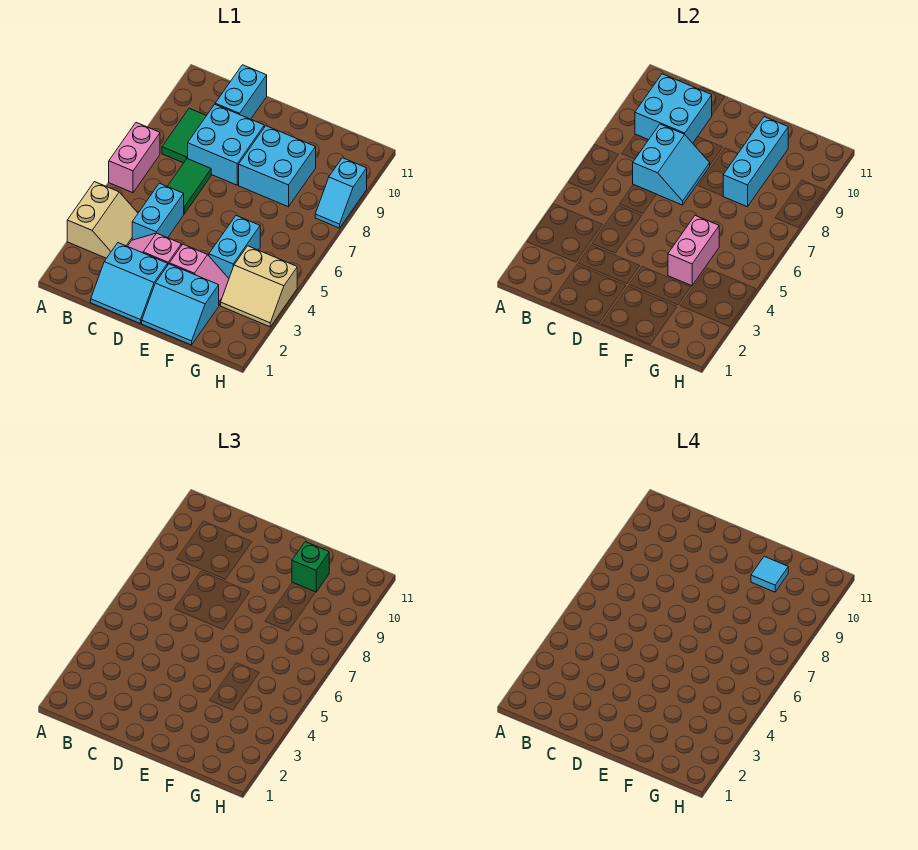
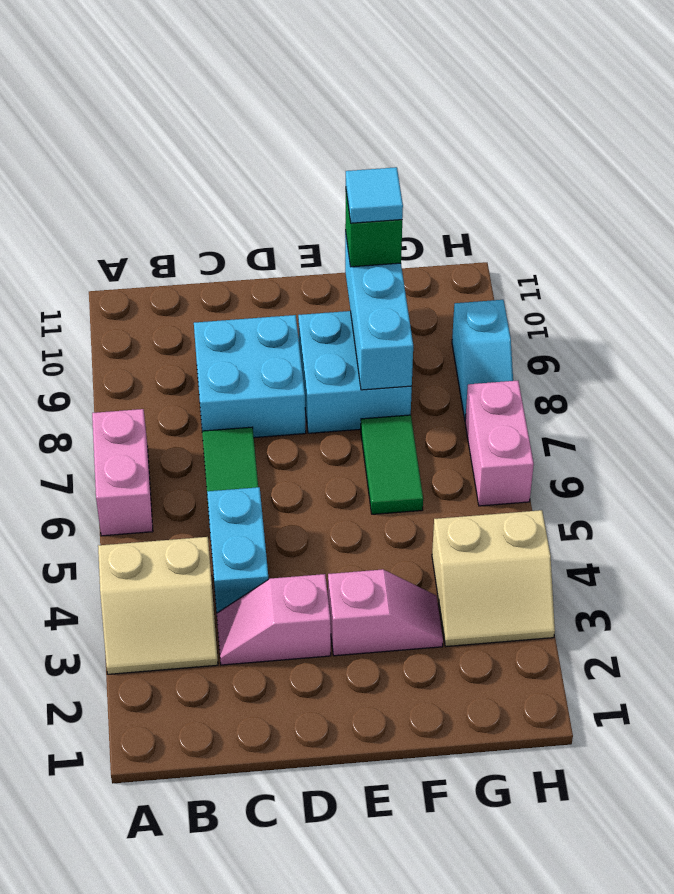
tan 2x2 slope [67,182,138,258] -> tan 2x2 slope turned to [98,537,218,674]
green 1x2 tile [162,108,206,163] -> green 1x2 tile moved to [361,415,423,514]
cyan 2x2 brick [635,74,712,143] -> none
cyan 2x2 slope [91,243,168,324] -> none
cyan 2x2 slope [633,124,710,205] -> none
cyan 1x2 brick [215,65,267,119] -> none
cyan 2x2 slope [142,264,219,345] -> none
cyan 1x2 brick [209,216,260,278] -> none
pink 1x2 brick [668,216,719,286] -> pink 1x2 brick moved to [465,381,534,506]

